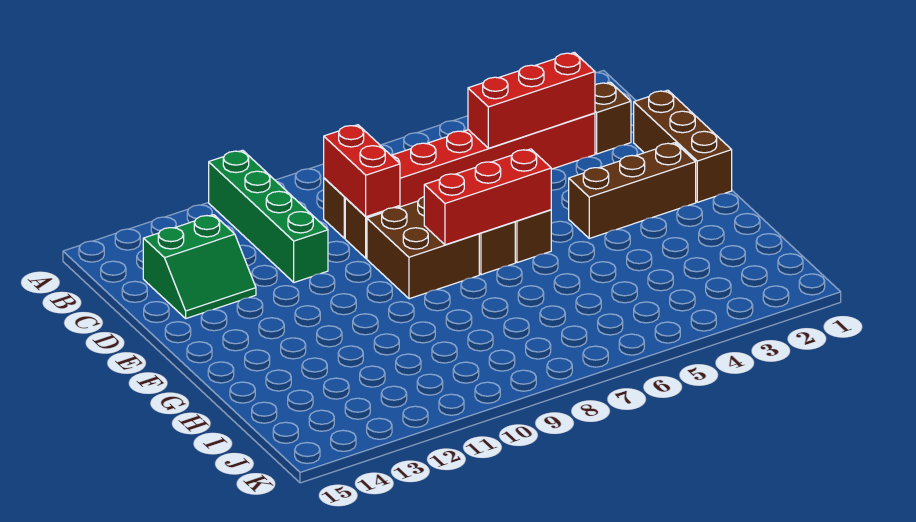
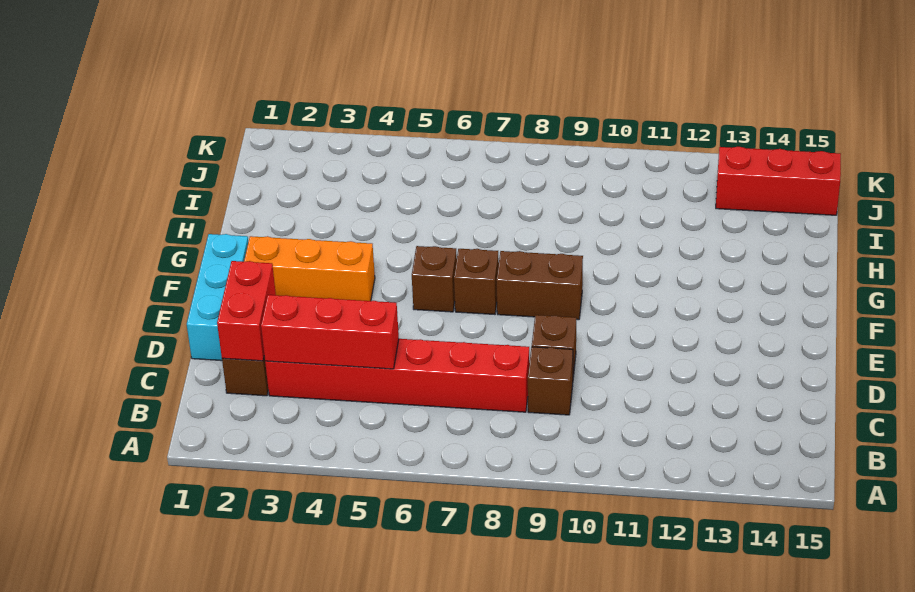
green 1x4 brick [209,150,328,282] -> none
red 1x2 brick [324,125,400,217] -> red 1x2 brick moved to [217,261,276,361]
green 2x2 slope [143,215,256,318] -> none
brown 1x3 brick [634,90,732,202] -> cyan 1x3 brick [187,234,248,361]
brown 2x2 brick [367,197,479,299] -> brown 1x2 brick [496,251,583,320]
brown 1x3 brick [569,143,696,238] -> orange 1x3 brick [244,236,375,301]
red 1x3 brick [424,149,551,245] -> red 1x3 brick moved to [716,147,841,215]

